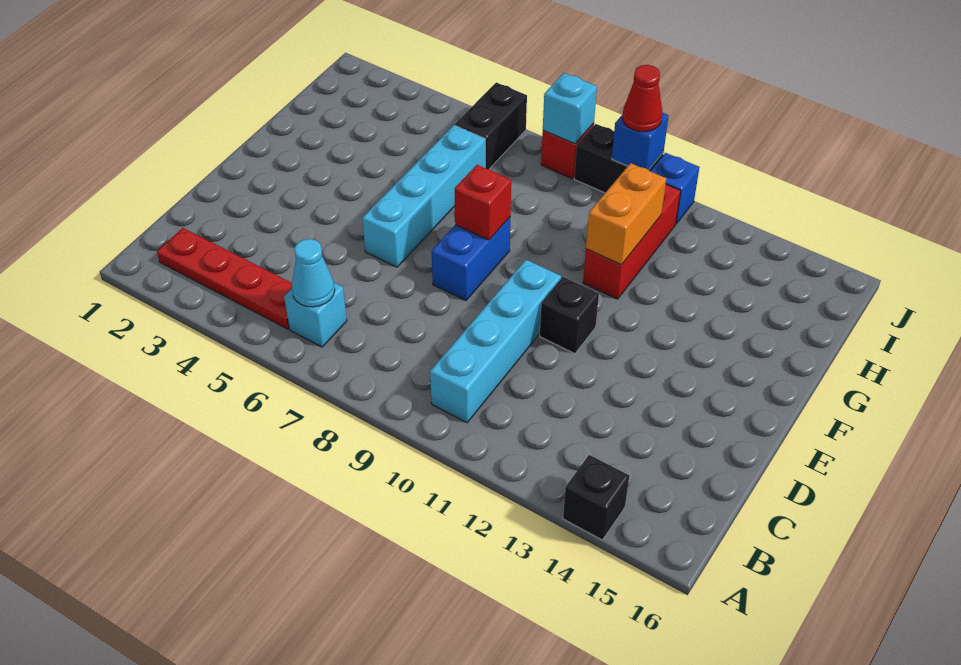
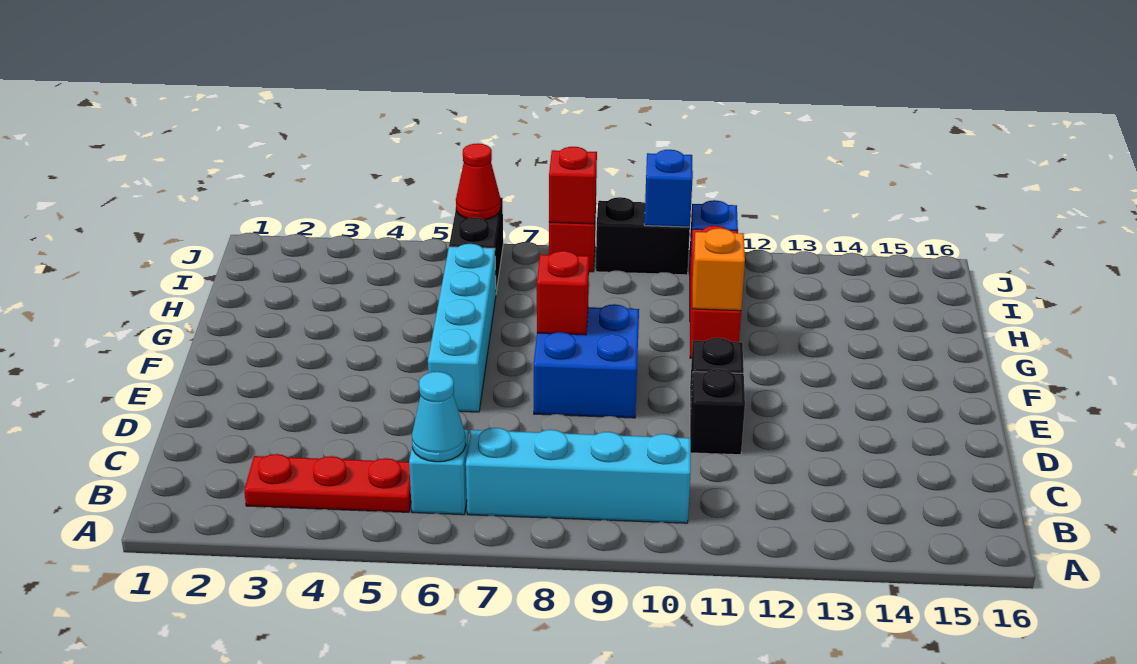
black 1x1 brick [563,455,629,540] -> black 1x1 brick moved to [690,369,745,455]
red 1x4 plate [157,228,292,329] -> red 1x3 plate [244,454,411,512]
cyan 1x4 brick [430,260,561,423] -> cyan 1x4 brick turned to [466,428,691,523]
blue 1x2 brick [432,217,510,301] -> blue 2x2 brick [534,304,639,418]
orange 1x2 brick [586,163,666,265] -> orange 1x1 brick [693,228,745,311]
cyan 1x1 brick [543,73,597,144] -> red 1x1 brick [549,147,597,224]
red 1x1 cone [623,65,662,132] -> red 1x1 cone moved to [456,143,501,219]

